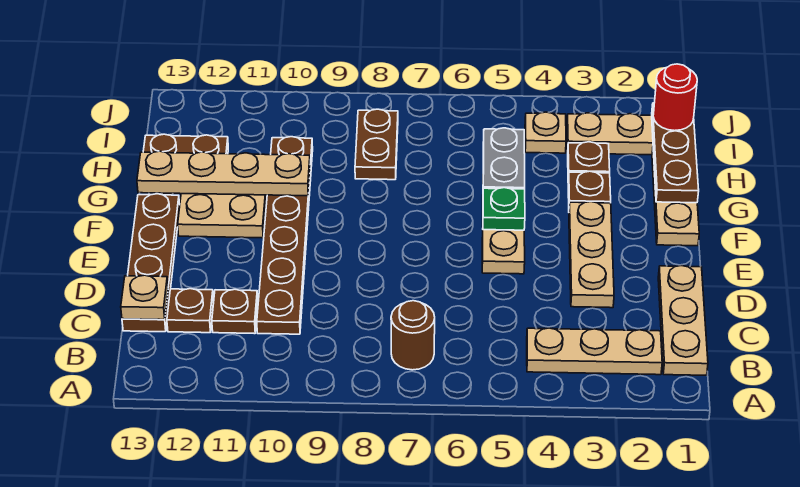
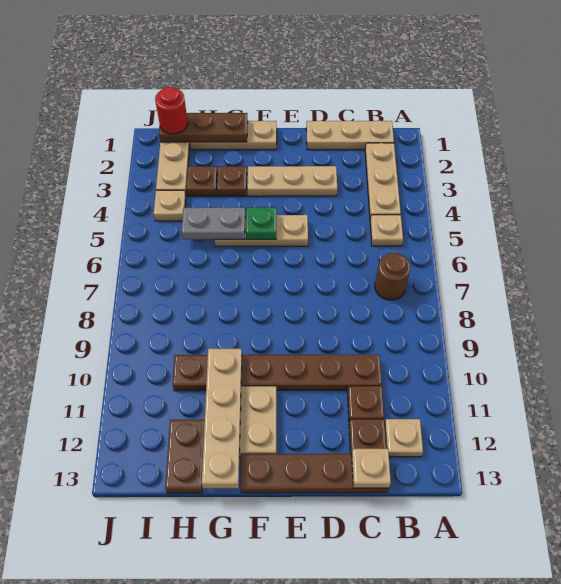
none -> tan 1x1 plate [370,215,403,246]
none -> tan 1x1 plate [385,419,423,457]
brown 1x2 plate [355,109,398,180] -> none

